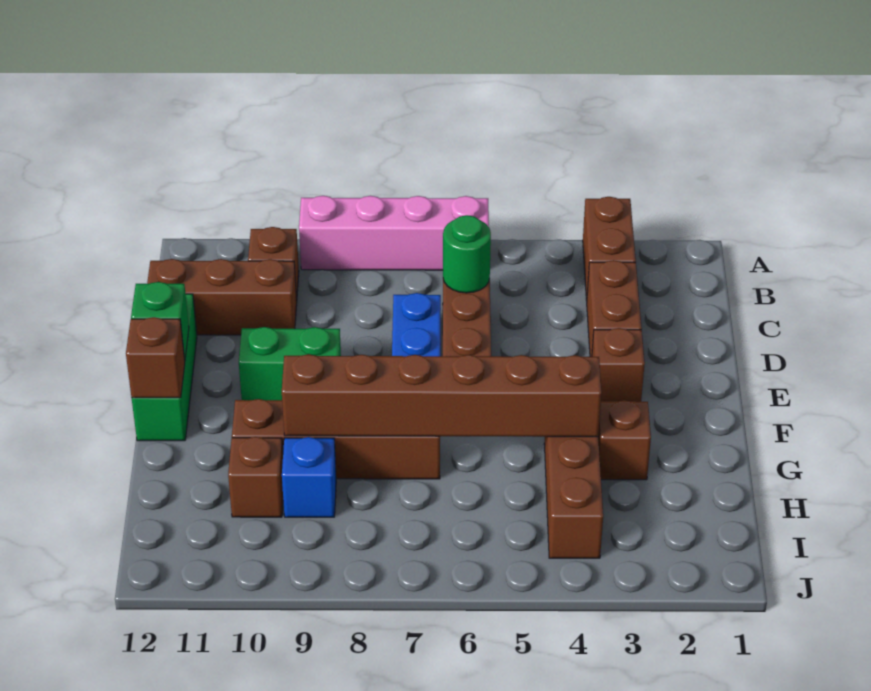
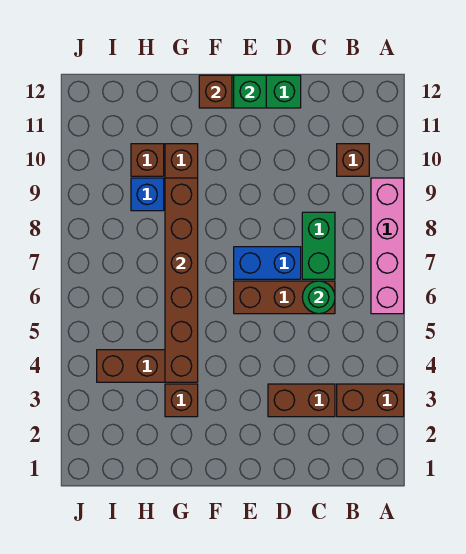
brown 1x3 brick [147,259,297,335] -> none
brown 1x1 brick [592,328,645,402] -> none
green 1x2 brick [239,327,341,400] -> green 1x2 brick moved to [302,212,335,279]

